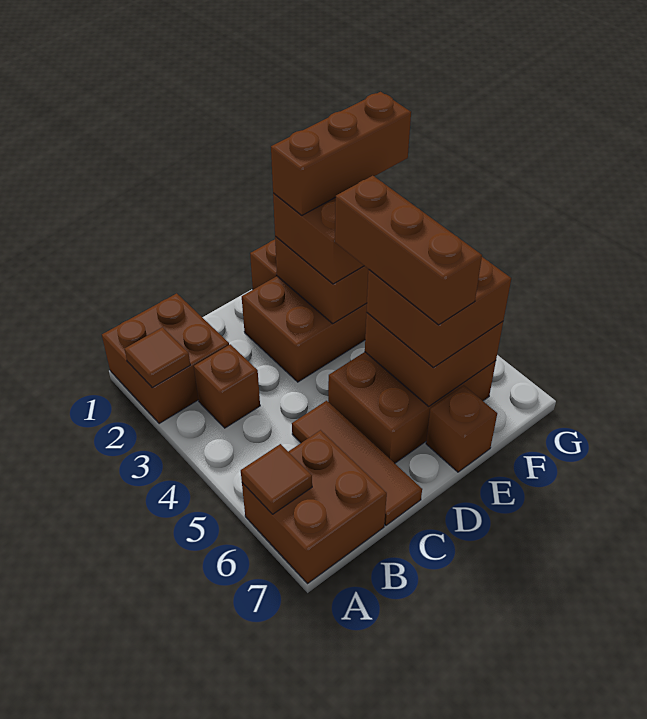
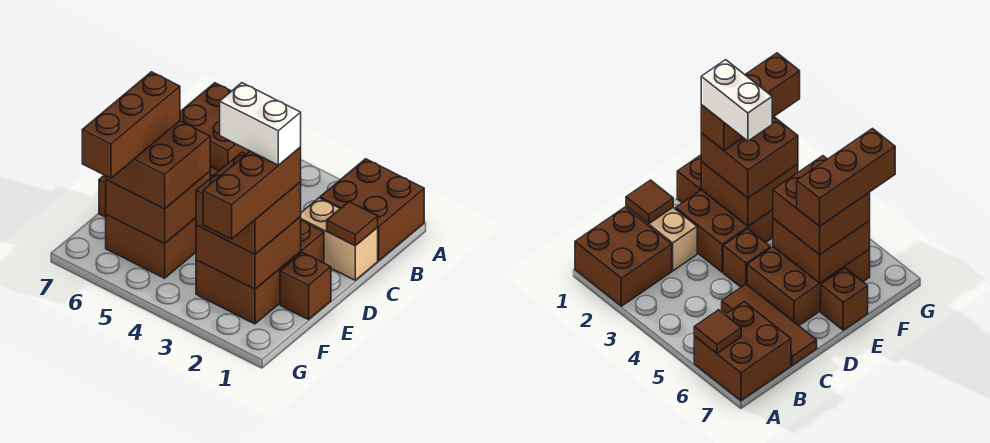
brown 1x1 tile [125,327,190,388] -> brown 1x1 tile moved to [327,202,378,246]
brown 1x1 brick [194,344,260,428] -> brown 1x1 brick moved to [723,229,771,287]
none -> tan 1x2 brick [300,198,378,280]
none -> white 1x2 brick [220,83,301,165]
brown 1x3 brick [335,176,482,325] -> brown 1x3 brick turned to [82,72,180,178]

